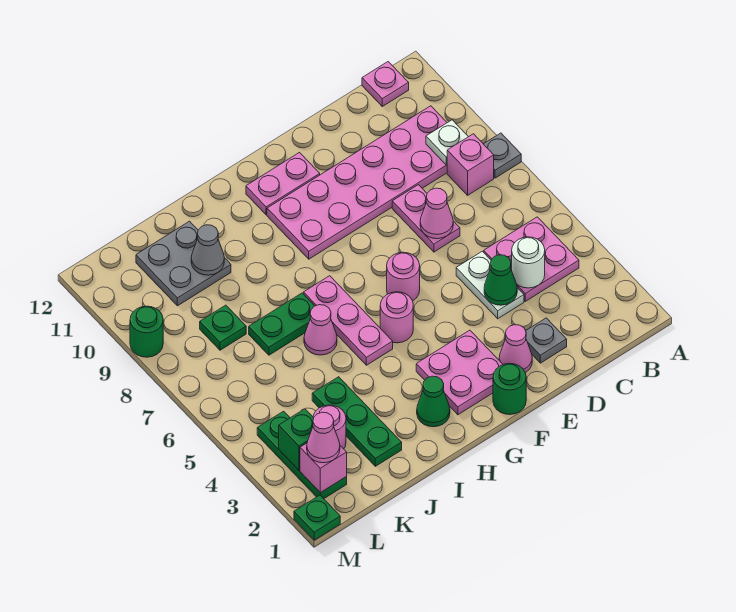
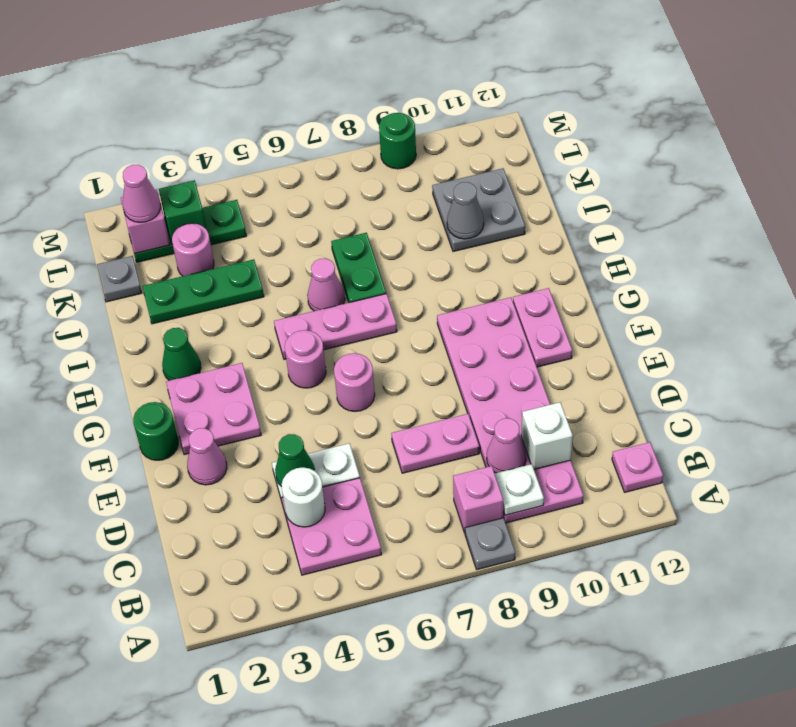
none -> white 1x1 brick [521,402,573,469]
grey 1x1 plate [526,318,567,363] -> grey 1x1 plate moved to [97,256,142,302]
pink 1x1 cone [420,188,453,239] -> pink 1x1 cone moved to [487,418,526,473]
green 1x1 plate [200,305,246,350] -> none
green 1x1 plate [294,495,340,540] -> none

